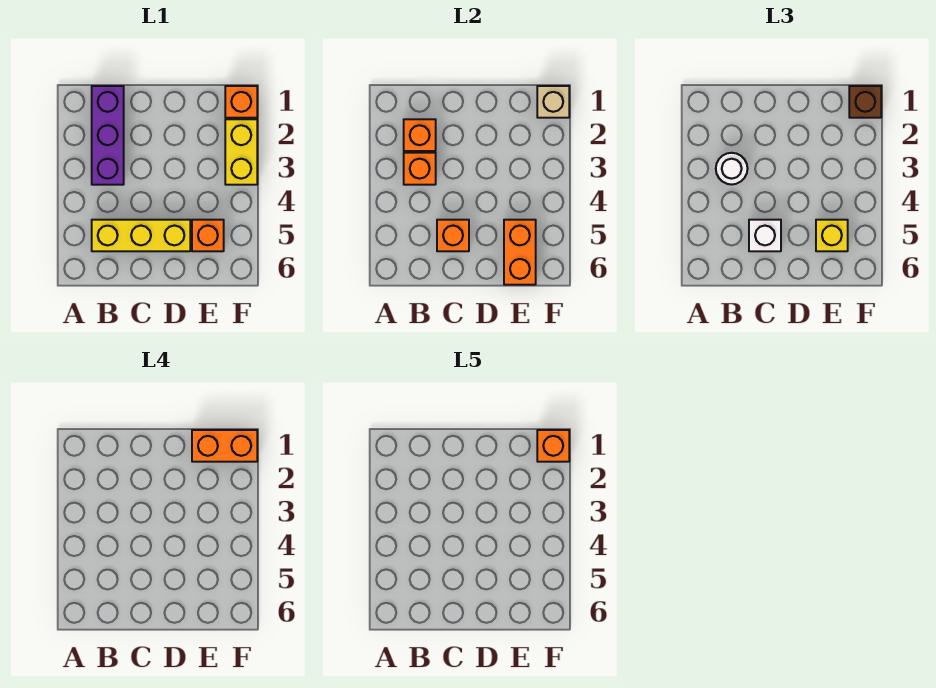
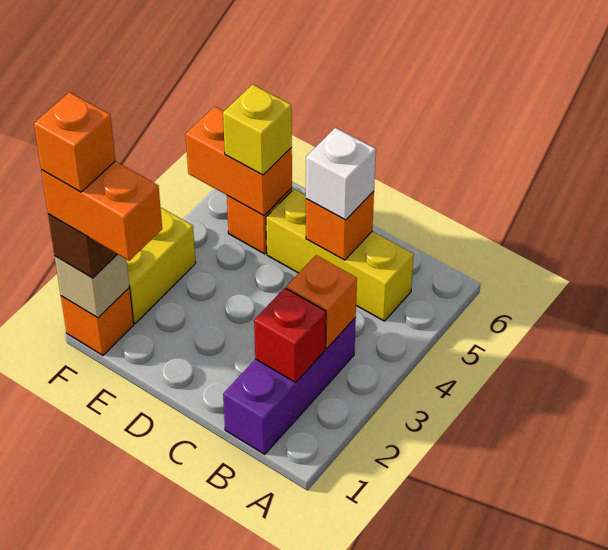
orange 1x1 brick [404,119,436,151] -> red 1x1 brick [254,288,326,382]
white 1x1 round brick [716,153,748,185] -> none
orange 1x2 brick [504,220,536,285] -> orange 1x2 brick turned to [186,106,292,215]

